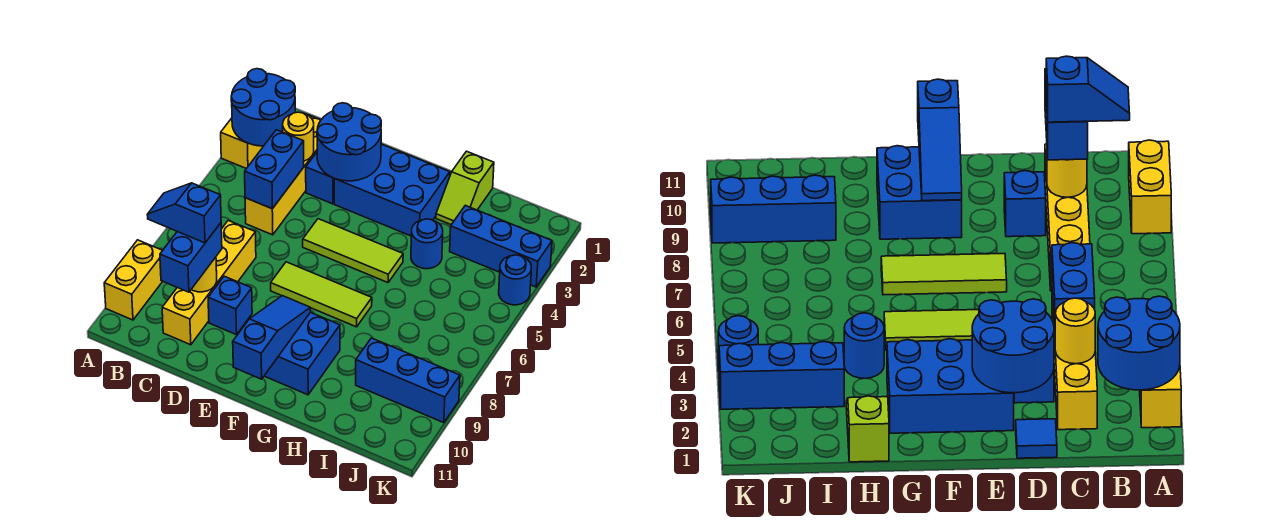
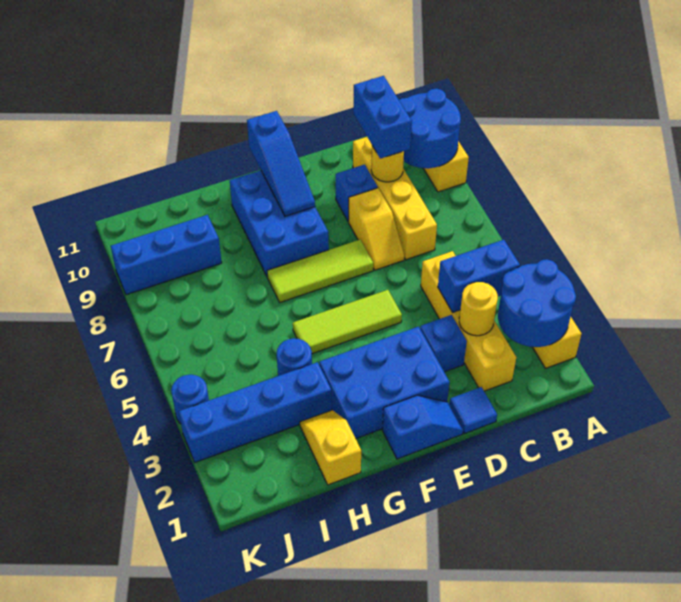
blue 1x2 slope [147,183,221,243] -> blue 1x2 slope moved to [382,395,463,459]
blue 1x2 brick [245,130,304,209] -> blue 1x2 brick turned to [438,240,520,312]
blue 2x2 round brick [317,103,381,181] -> blue 2x2 round brick moved to [399,89,461,168]
none -> yellow 1x2 slope [349,188,404,270]
blue 2x2 brick [265,312,340,395] -> blue 2x3 brick [230,170,329,277]
lime 1x2 slope [436,151,494,225] -> yellow 1x2 slope [300,410,361,485]
blue 1x3 brick [450,205,552,287] -> blue 1x4 brick [179,362,332,462]

